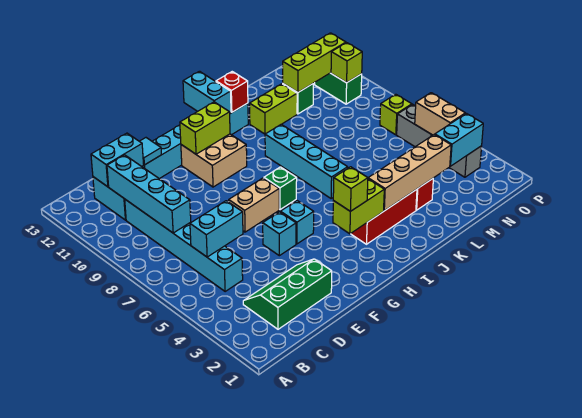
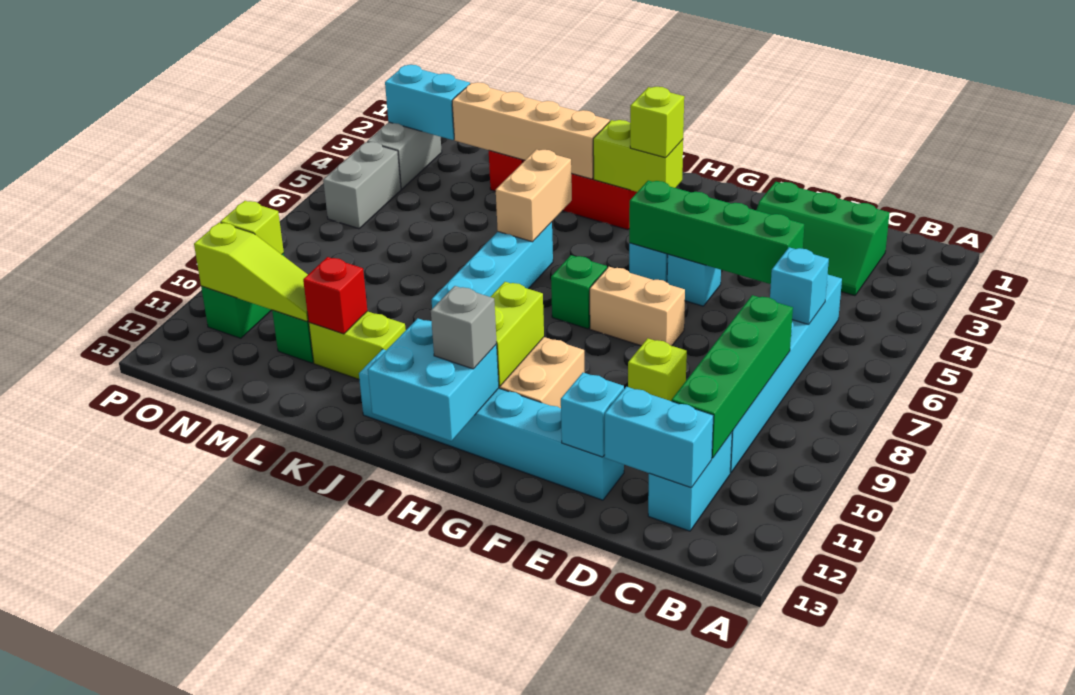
cyan 1x2 brick [190,201,243,257] -> cyan 1x1 brick [770,247,829,325]
cyan 1x4 brick [107,155,191,233] -> green 1x4 brick [672,295,793,458]
none -> green 1x4 brick [629,181,804,284]
cyan 1x1 tile [139,138,161,165] -> cyan 1x1 brick [561,373,624,457]
lime 1x2 brick [180,102,230,154] -> lime 1x2 brick turned to [491,282,544,386]
none -> grey 1x1 brick [431,286,497,369]
cyan 1x2 brick [183,71,231,113] -> cyan 2x2 brick [368,318,499,441]
red 1x1 brick [216,72,248,112] -> red 1x1 brick moved to [303,257,367,334]
lime 1x3 brick [283,33,346,92] -> lime 1x3 slope [194,222,308,321]
tan 1x2 brick [415,93,465,135] -> tan 1x2 brick moved to [495,149,572,242]
lime 1x1 brick [380,94,412,135] -> lime 1x1 brick moved to [628,338,687,401]

